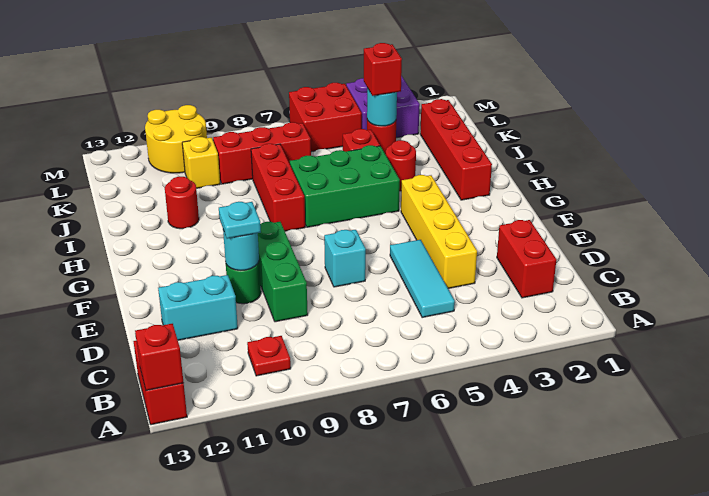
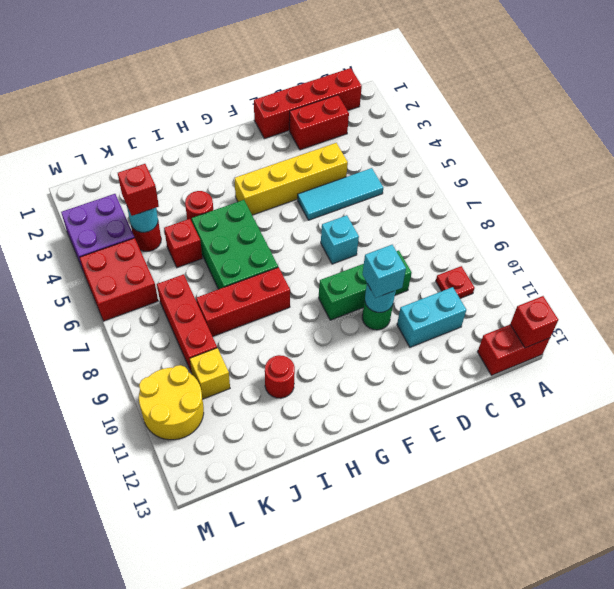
cyan 1x2 brick [158,275,238,340] -> cyan 1x2 brick turned to [397,287,466,347]
cyan 1x1 plate [219,202,261,239] -> cyan 1x1 brick [362,245,406,298]
red 1x4 brick [420,99,492,200] -> red 1x4 brick moved to [254,68,362,139]

